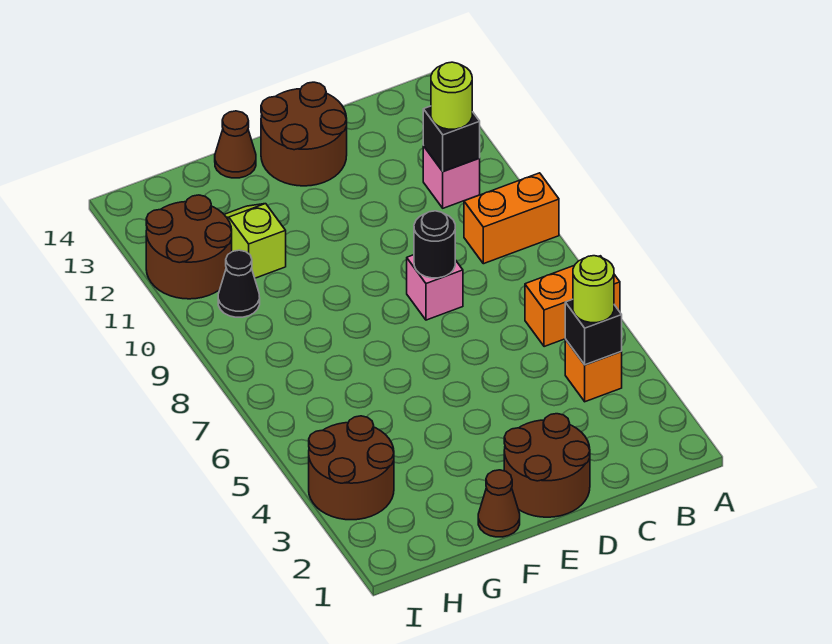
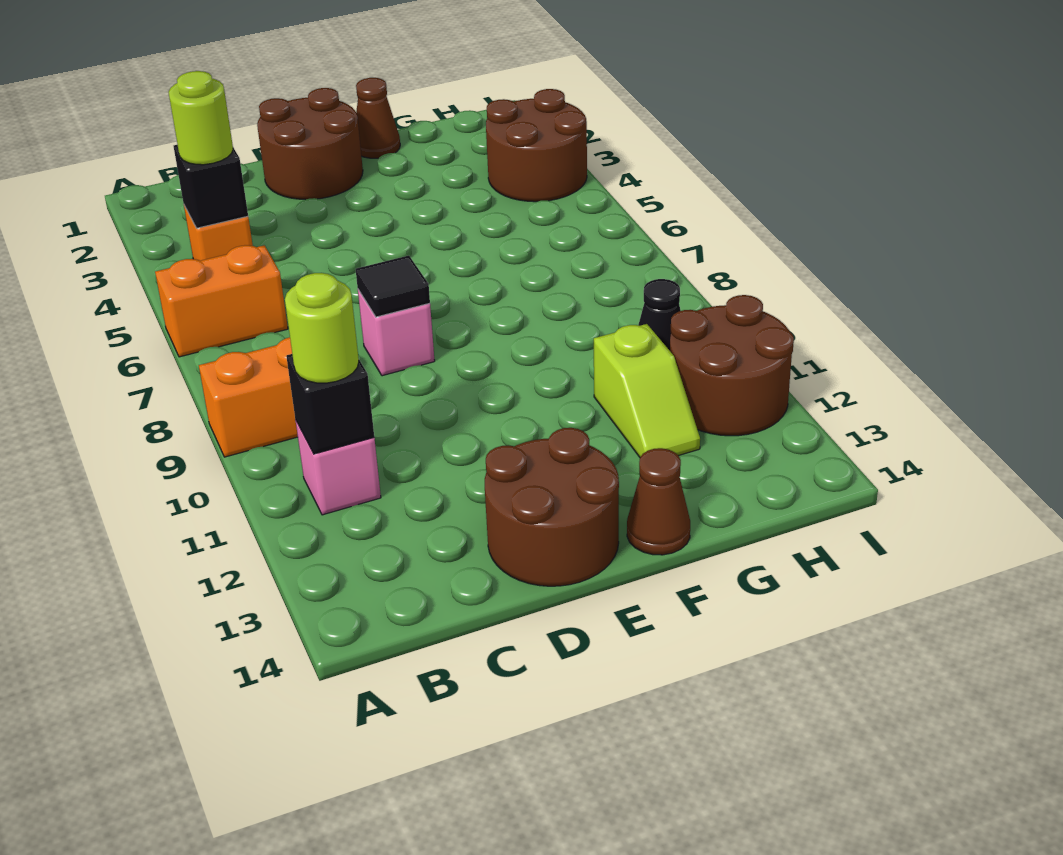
black 1x1 round brick [414,211,455,278] -> black 1x1 tile [356,256,430,317]

